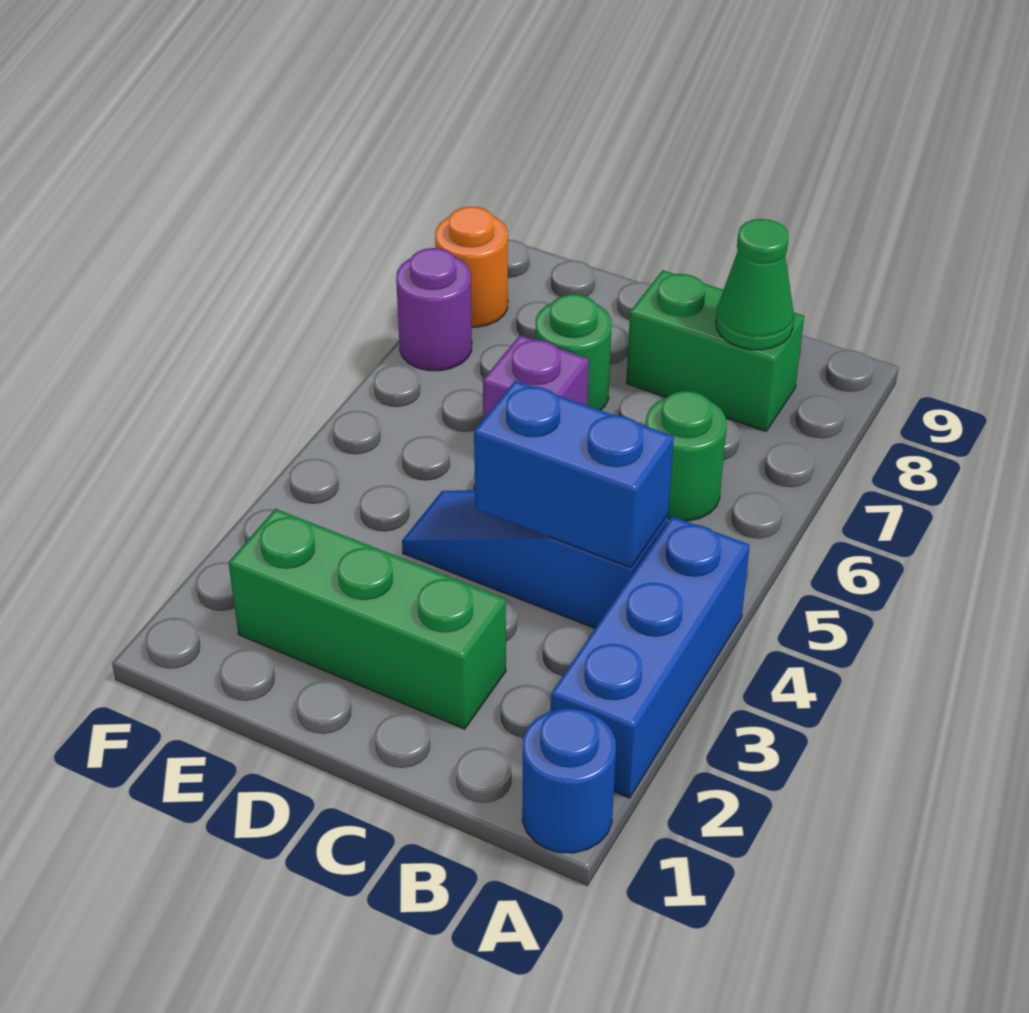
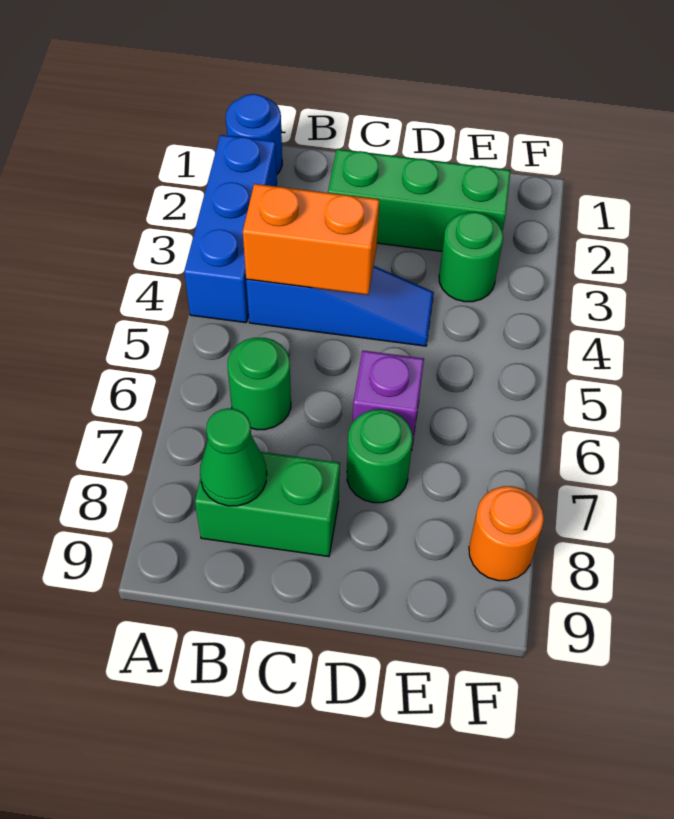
blue 1x2 brick [474,381,674,567] -> orange 1x2 brick [243,184,379,295]
none -> green 1x1 round brick [439,212,503,302]
purple 1x1 round brick [396,248,472,371] -> none

